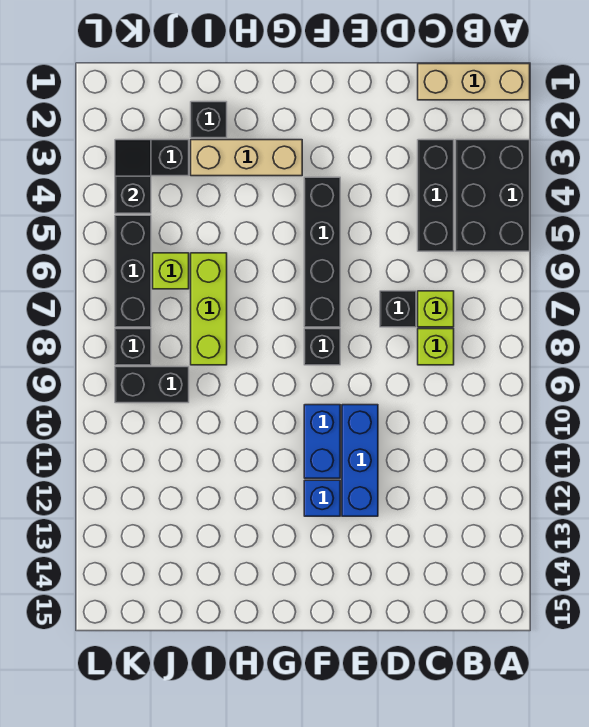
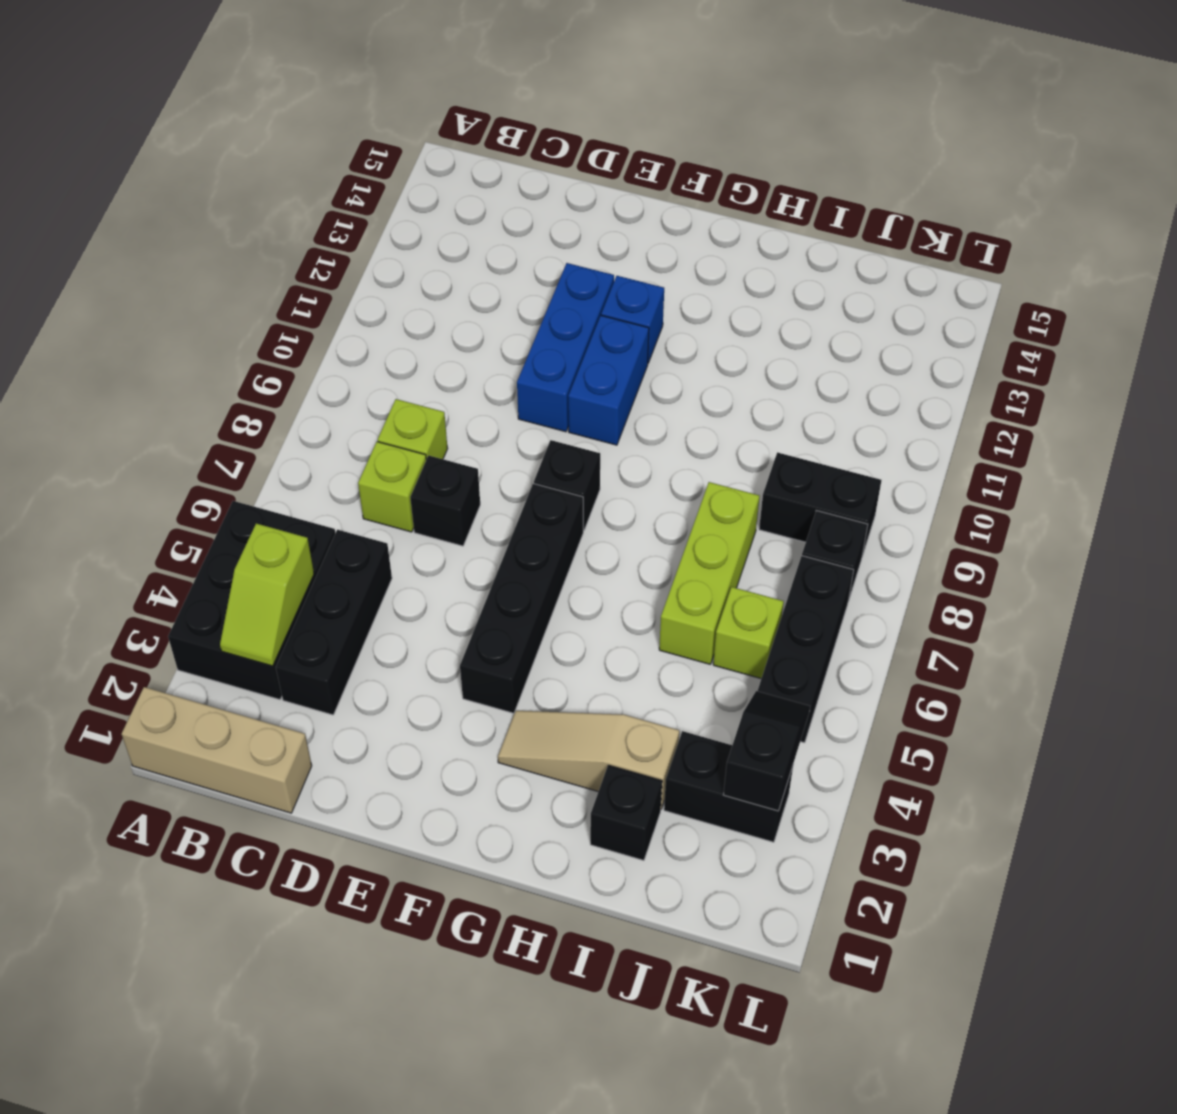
none -> lime 1x2 slope [220,523,314,666]
tan 1x3 brick [191,140,302,176] -> tan 1x3 slope [498,711,679,809]
black 1x2 slope [115,140,151,213] -> black 1x2 slope turned to [723,691,810,811]

